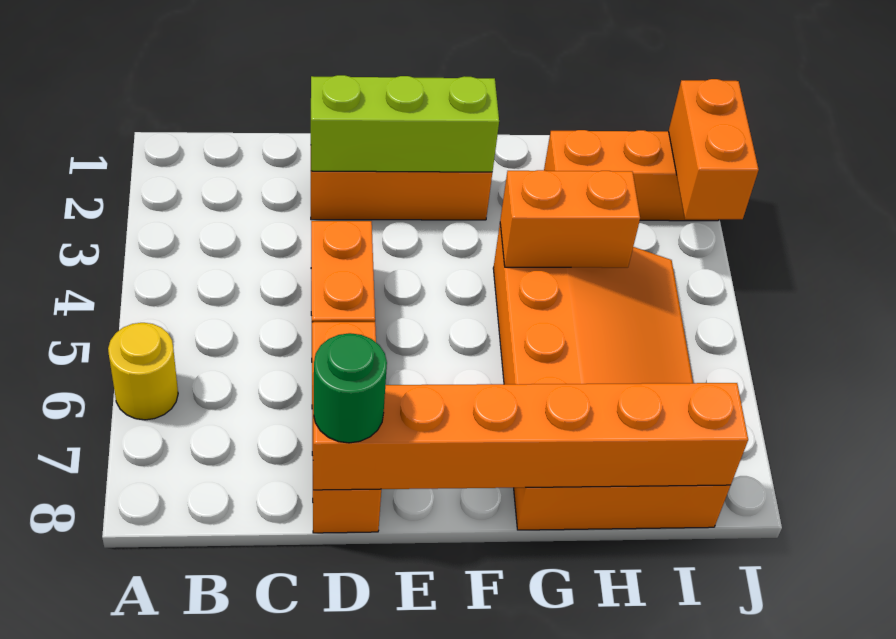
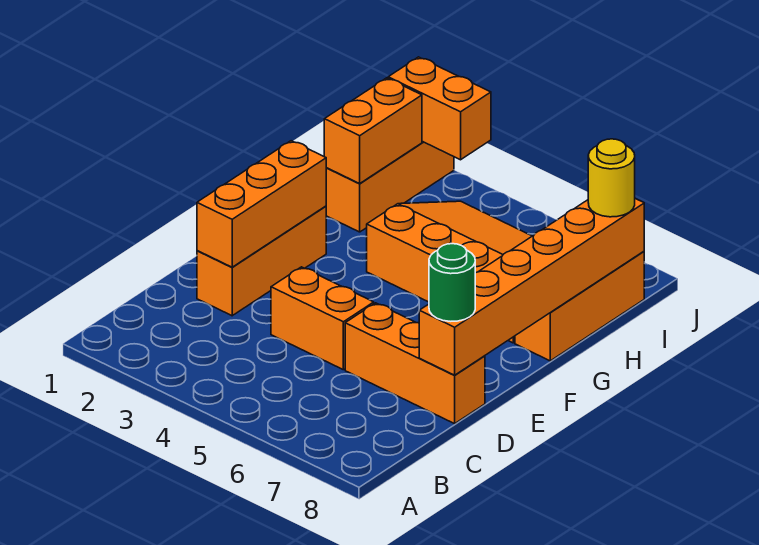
yellow 1x1 round brick [108,323,178,420] -> yellow 1x1 round brick moved to [588,139,635,217]
lime 1x3 brick [311,75,499,172] -> orange 1x3 brick [197,141,326,267]
orange 1x2 brick [500,170,640,268] -> orange 1x2 brick moved to [324,78,422,183]

